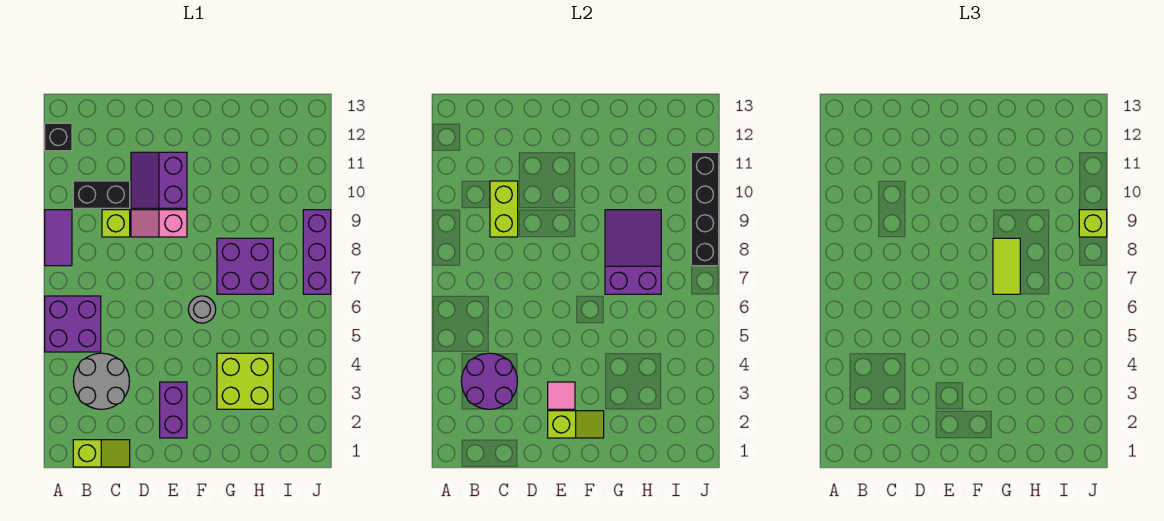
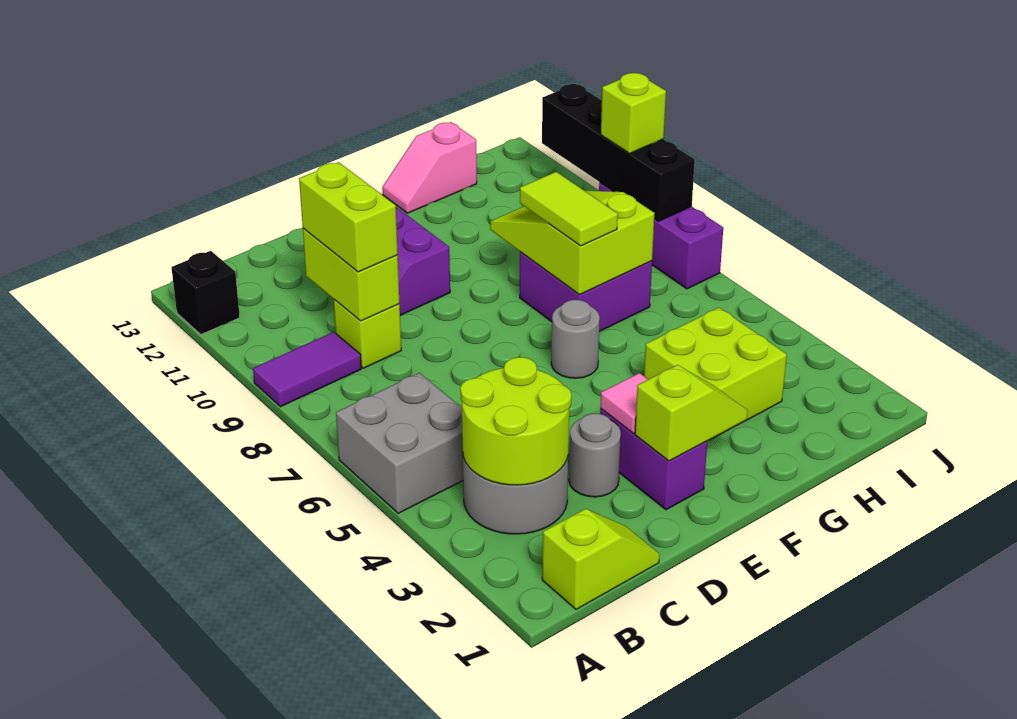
purple 2x2 brick [45,296,101,352] -> grey 2x2 brick [336,373,463,513]
purple 1x2 tile [45,210,72,266] -> purple 1x2 tile turned to [253,332,361,407]
purple 2x2 round brick [461,353,517,409] -> lime 2x2 round brick [460,357,571,485]
black 1x2 brick [73,181,130,208] -> none
none -> lime 1x2 brick [299,162,398,272]
none -> grey 1x1 round brick [569,413,621,497]
pink 1x2 slope [131,210,187,237] -> pink 1x2 slope moved to [382,122,477,213]
purple 2x3 slope [605,210,661,294] -> lime 2x3 slope [490,191,655,295]

